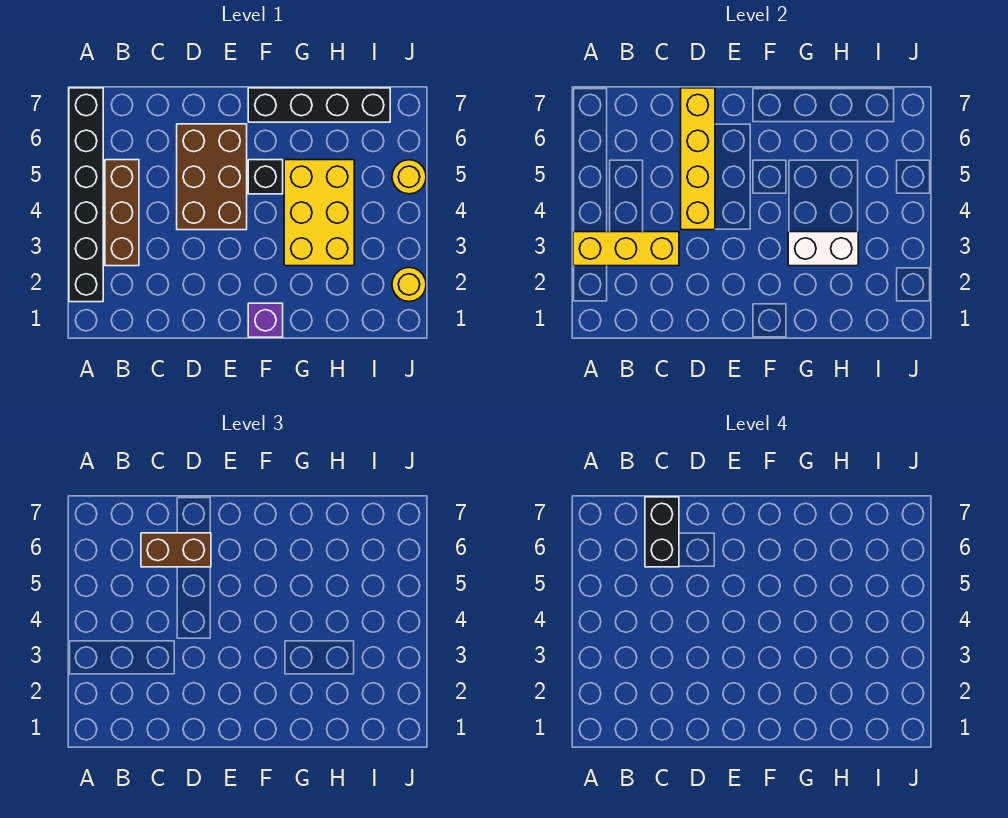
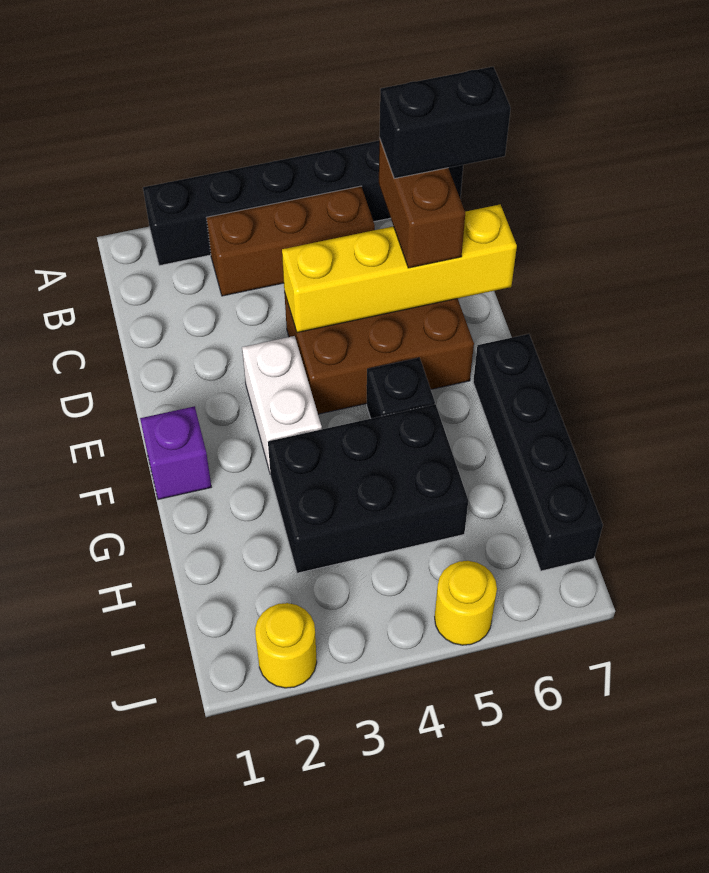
yellow 1x3 brick [573,232,679,266] -> none
yellow 2x3 brick [284,160,354,266] -> black 2x3 brick [268,404,468,573]
white 1x2 brick [788,232,858,266] -> white 1x2 brick moved to [242,336,322,472]

